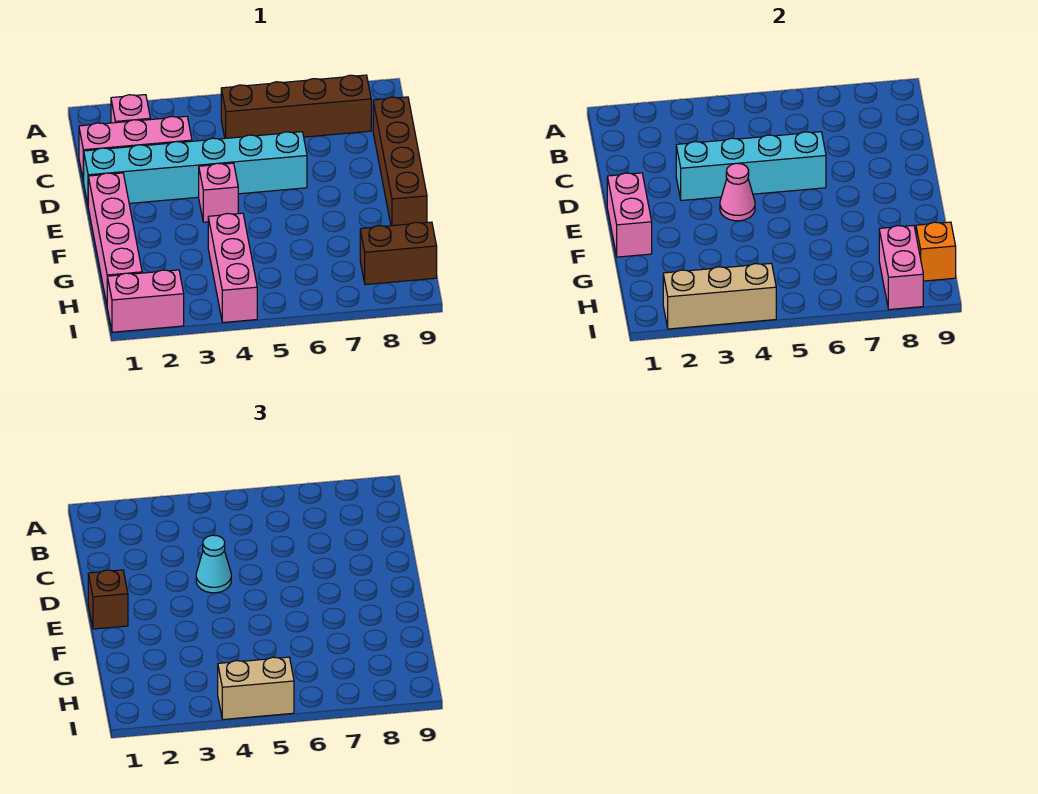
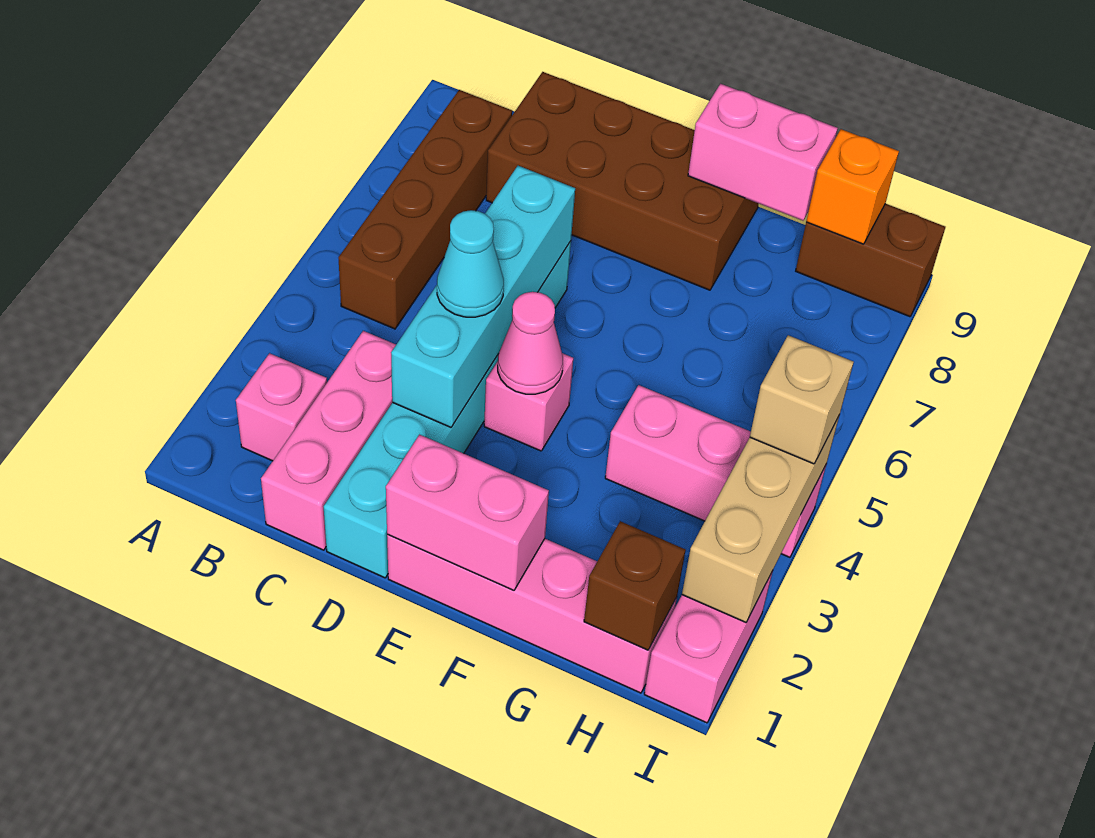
brown 1x4 brick [373,97,427,226] -> brown 2x4 brick [486,72,759,290]
brown 1x1 brick [88,570,128,629] -> brown 1x1 brick moved to [584,521,686,650]
brown 1x2 brick [360,222,437,285] -> brown 1x2 brick turned to [796,204,945,317]
pink 1x2 brick [879,225,923,310] -> pink 1x2 brick moved to [688,84,838,221]
tan 1x2 brick [218,657,294,719] -> tan 1x1 brick [750,335,854,464]

